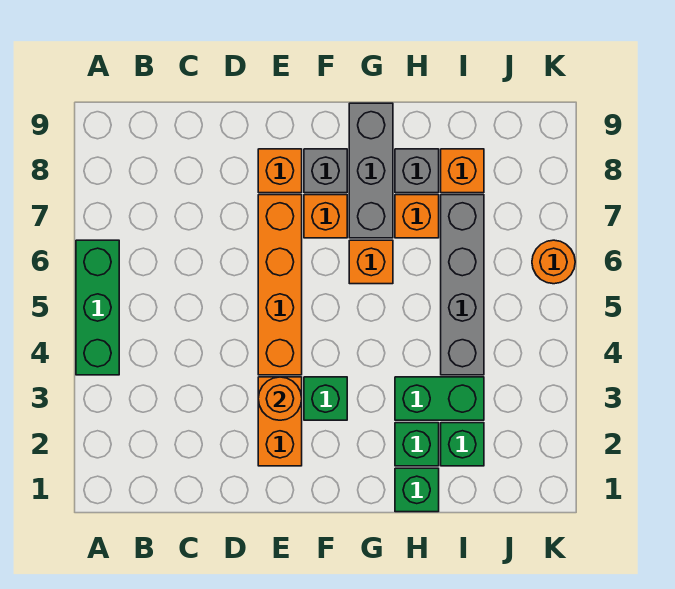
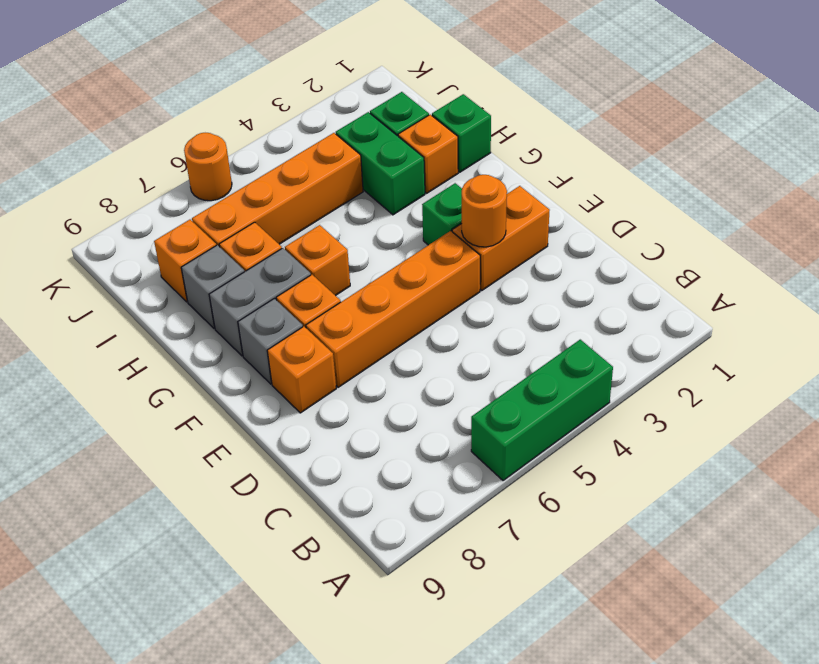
grey 1x3 brick [349,103,393,238] -> grey 1x2 brick [209,248,311,356]
green 1x1 brick [395,423,439,466] -> orange 1x1 brick [398,114,458,193]
grey 1x4 brick [441,195,484,375] -> orange 1x4 brick [192,133,363,247]

